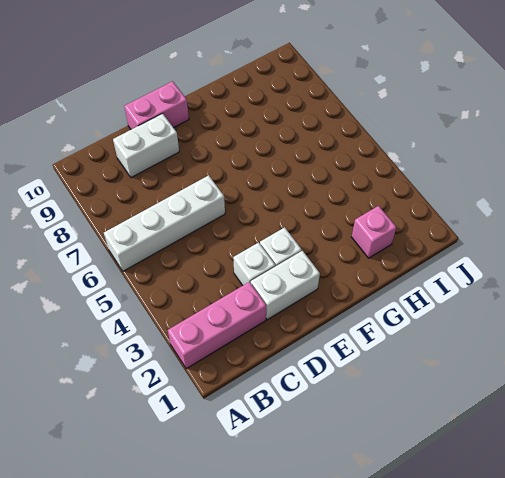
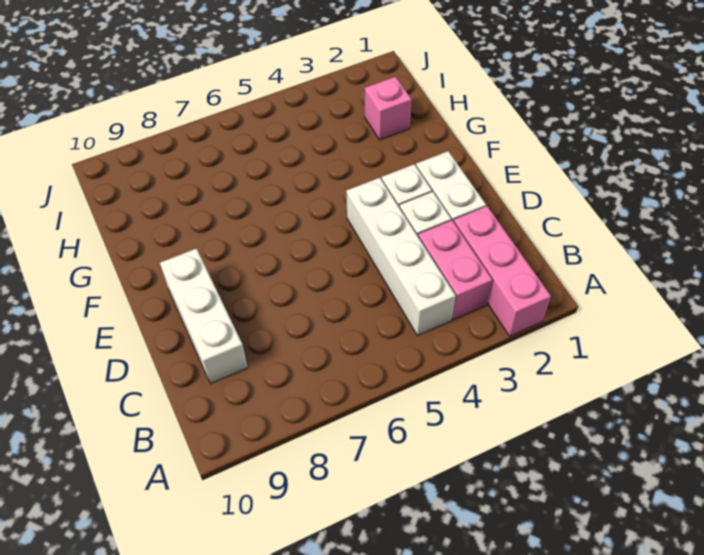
white 1x4 brick [104,175,225,271] -> white 1x4 brick moved to [346,178,456,335]
white 1x2 brick [113,114,179,177] -> white 1x3 brick [160,249,248,383]
pink 1x2 brick [124,81,189,129] -> pink 1x2 brick moved to [418,220,492,320]

